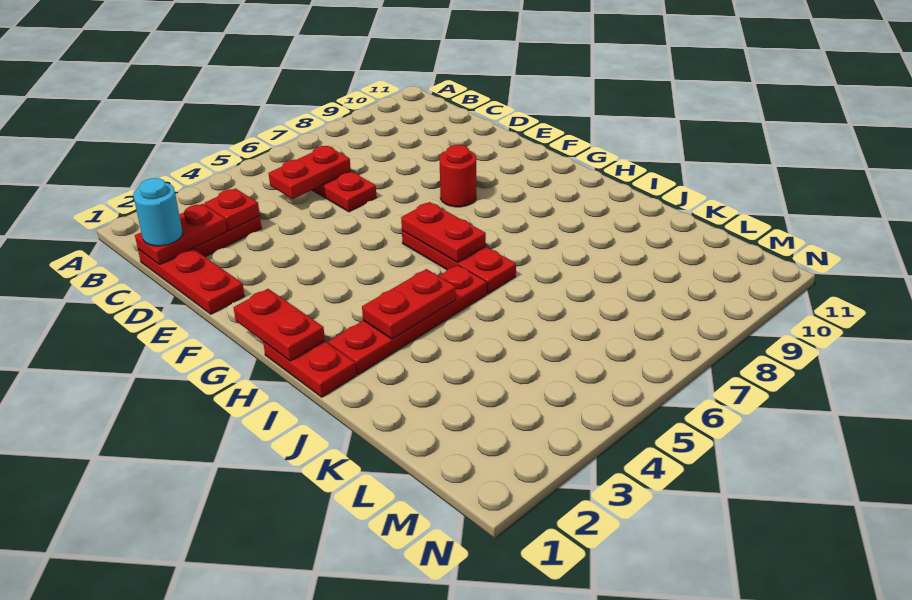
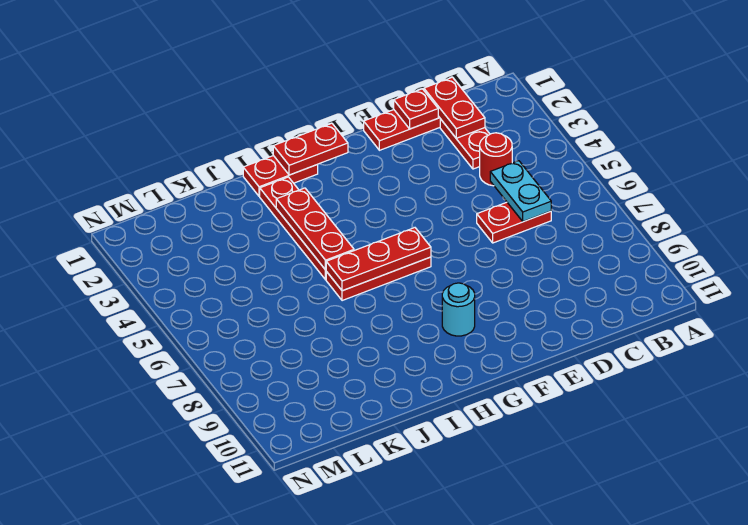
cyan 1x1 round brick [133,178,183,246] -> cyan 1x1 round brick moved to [442,283,475,336]
red 1x1 plate [204,188,260,231] -> red 1x1 plate moved to [394,89,438,129]
red 1x2 plate [269,146,351,199] -> cyan 1x2 plate [490,161,551,222]
red 1x1 round brick [440,145,476,207] -> red 1x1 round brick moved to [480,133,512,186]
red 1x2 plate [401,202,486,263] -> red 1x3 plate [326,228,431,291]
red 1x2 plate [362,269,456,339] -> red 1x3 plate [276,188,354,270]

